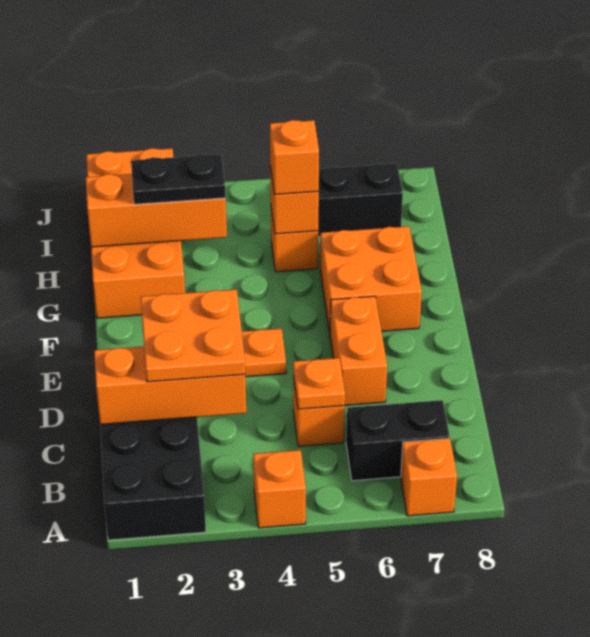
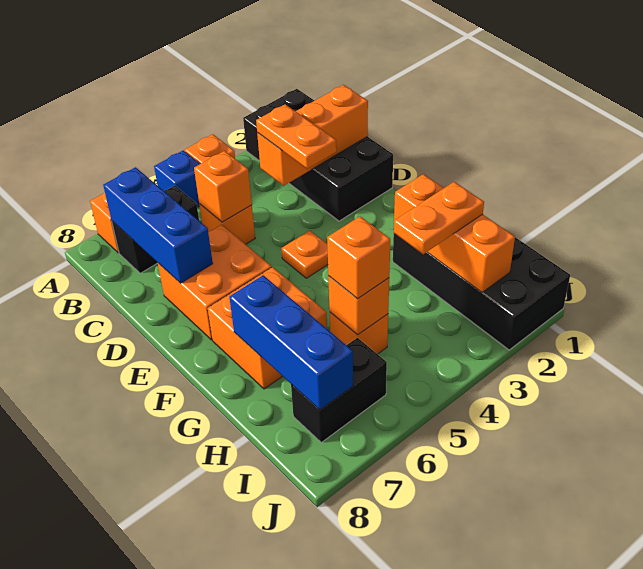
none -> blue 1x1 brick [154,151,200,207]
none -> blue 1x3 brick [103,167,213,283]
orange 2x2 plate [141,289,245,382] -> orange 1x2 plate [256,104,336,169]
orange 1x1 plate [293,358,345,409] -> orange 1x1 brick [194,151,252,222]
orange 1x2 brick [330,296,387,405] -> orange 2x2 brick [158,225,272,340]
orange 2x4 brick [86,148,185,318] -> black 2x4 brick [393,233,570,350]
none -> blue 1x3 brick [229,275,353,410]
orange 1x3 brick [86,174,227,247] -> orange 1x3 brick turned to [394,174,515,292]
black 1x2 plate [131,154,226,204] -> orange 1x2 plate [394,182,484,254]

